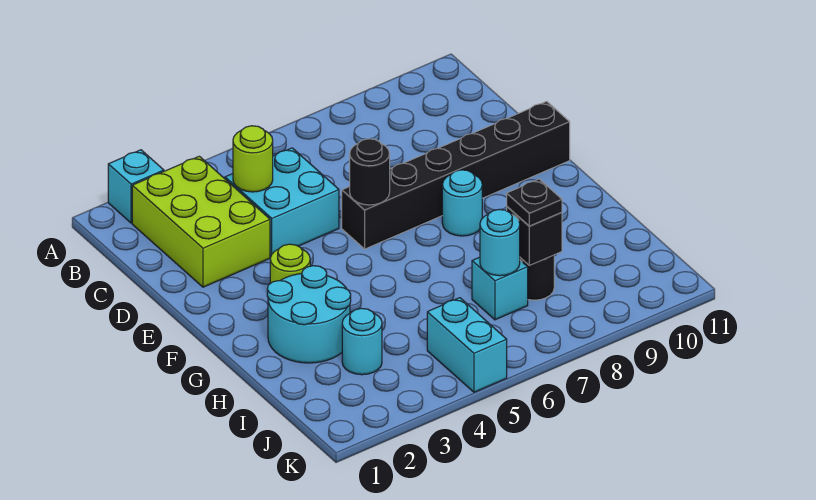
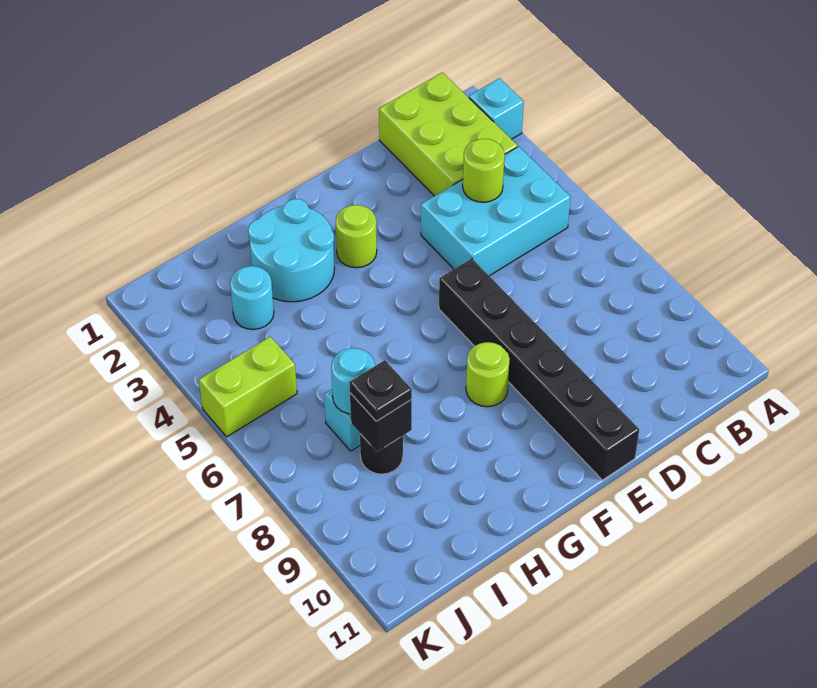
lime 2x3 brick [132,156,270,287] -> lime 2x3 brick turned to [379,72,517,196]
cyan 2x2 brick [225,148,339,256] -> cyan 2x3 brick [421,146,570,276]
black 1x1 round brick [350,139,390,205] -> none
cyan 1x1 round brick [442,170,482,236] -> lime 1x1 round brick [466,342,510,407]
cyan 1x2 brick [427,298,507,392] -> lime 1x2 brick [199,337,297,437]

